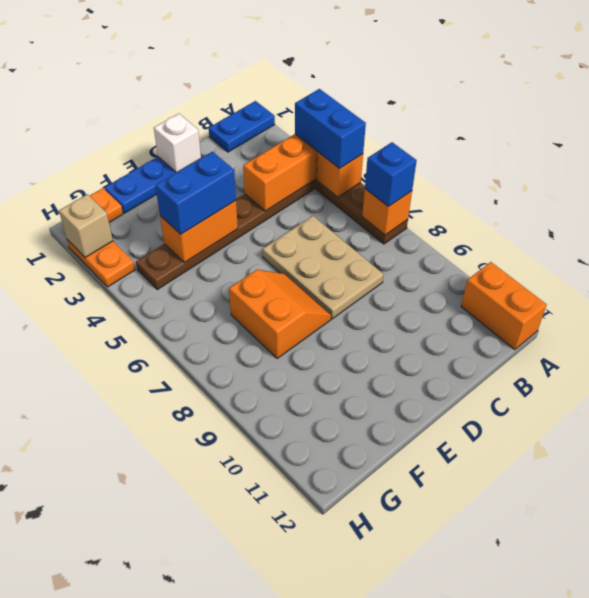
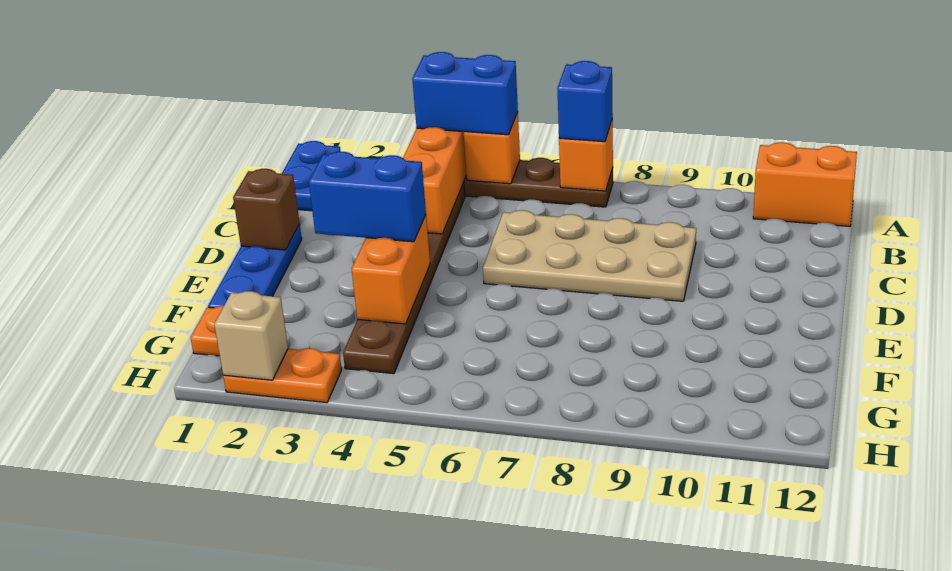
tan 2x3 plate [262,216,384,319] -> tan 2x4 plate [483,210,696,301]
white 1x1 brick [154,114,201,172] -> brown 1x1 brick [233,169,300,250]
blue 1x2 brick [155,152,236,234] -> blue 1x2 brick turned to [309,152,426,242]
orange 2x2 slope [229,270,331,358] -> none

